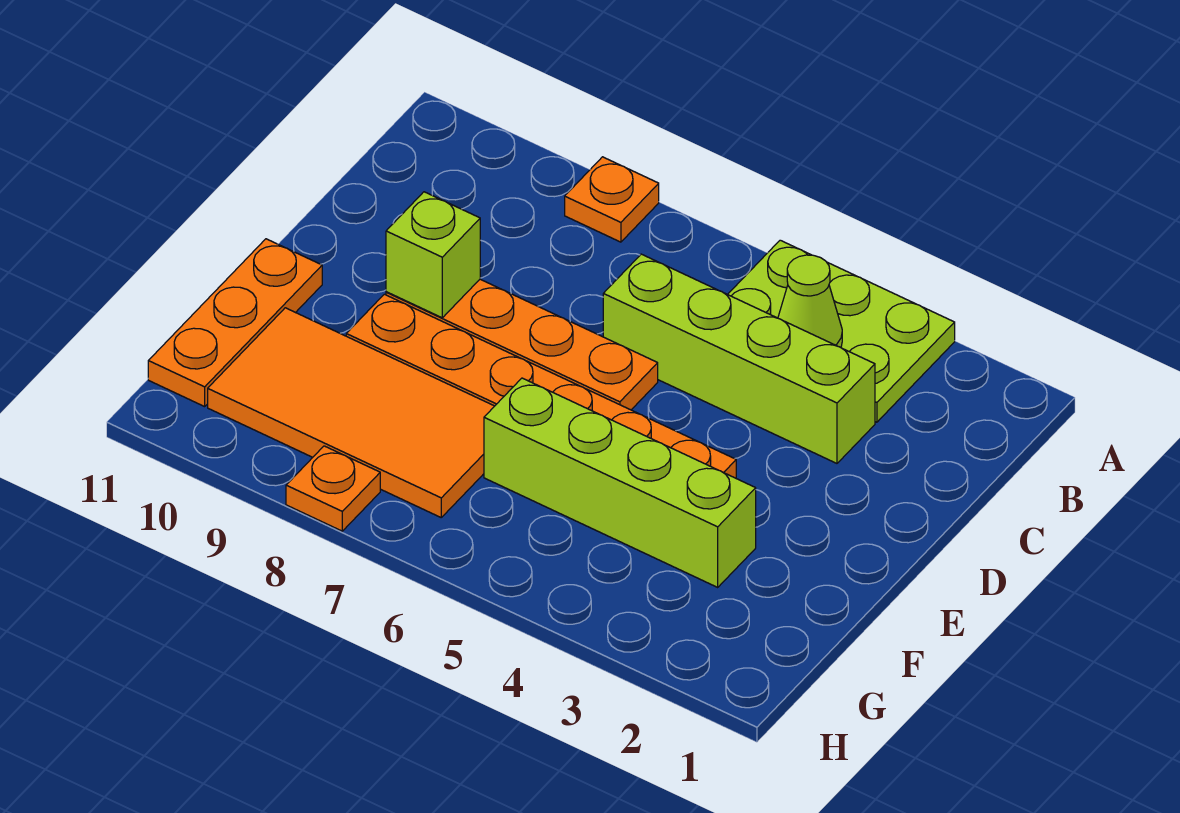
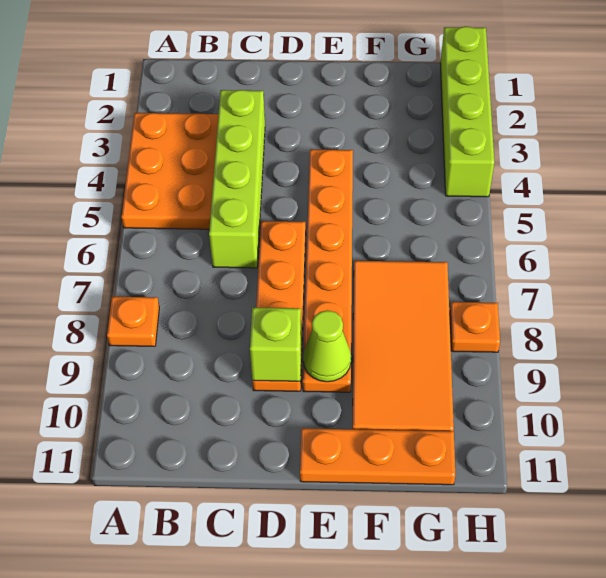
lime 2x3 plate [728,240,955,422] -> orange 2x3 plate [122,113,218,229]
lime 1x1 cone [778,255,842,347] -> lime 1x1 cone moved to [303,310,351,382]
lime 1x4 brick [484,378,756,587] -> lime 1x4 brick moved to [441,26,494,197]

